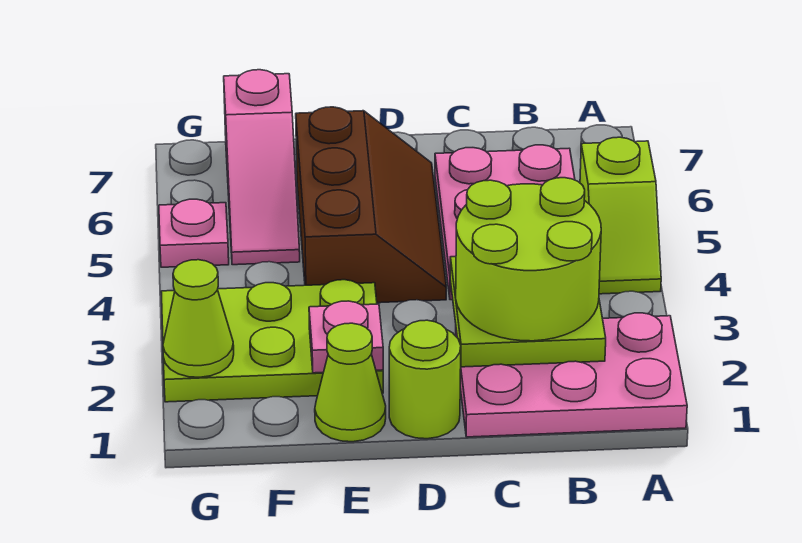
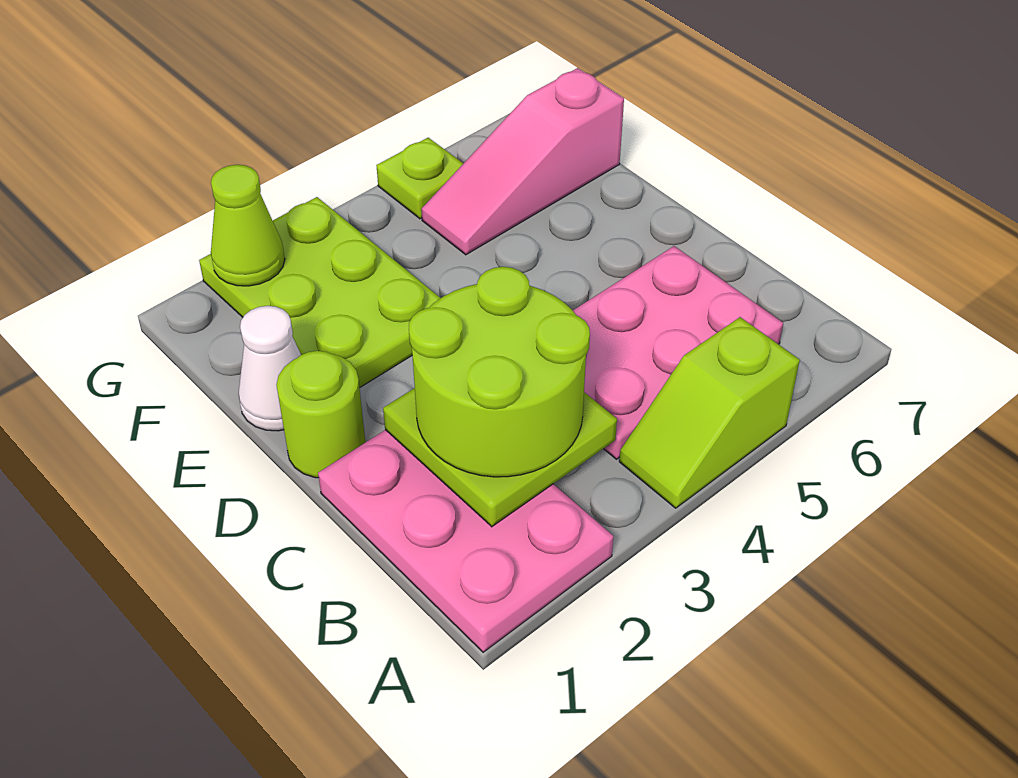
brown 2x3 slope [296,107,446,303] -> none
lime 1x1 cone [315,323,386,442] -> white 1x1 cone [239,306,301,431]
pink 1x1 plate [309,301,383,373] -> none
pink 1x1 plate [159,199,229,267] -> lime 1x1 plate [376,138,464,219]

